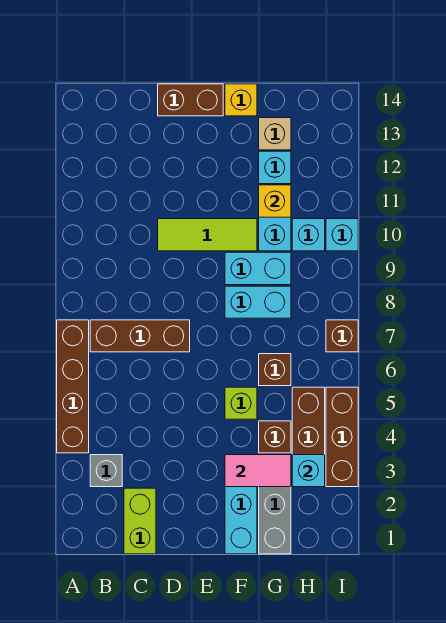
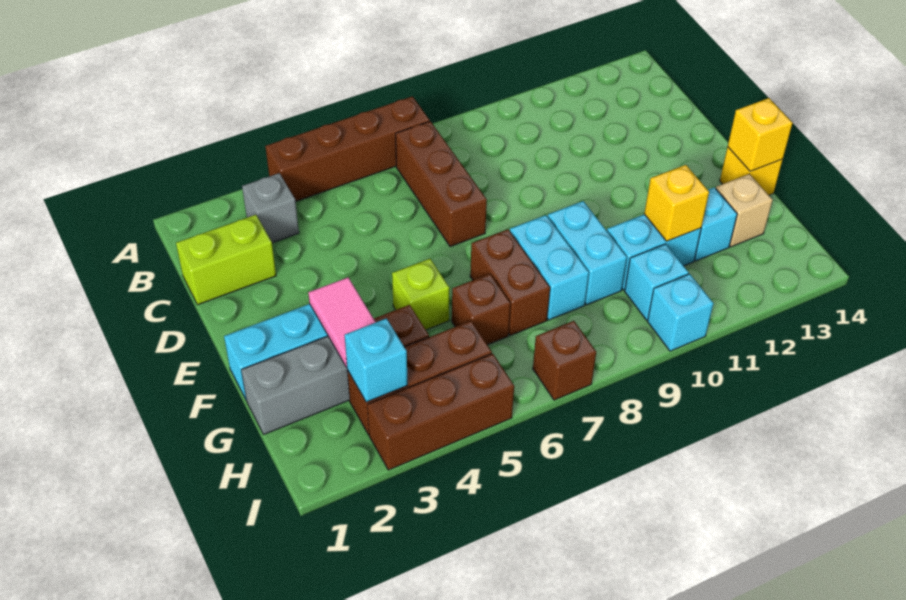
lime 1x3 tile [158,219,257,251] -> none
brown 1x2 brick [158,84,223,116] -> brown 1x2 brick moved to [470,229,550,335]
none -> yellow 1x1 brick [728,98,792,171]

